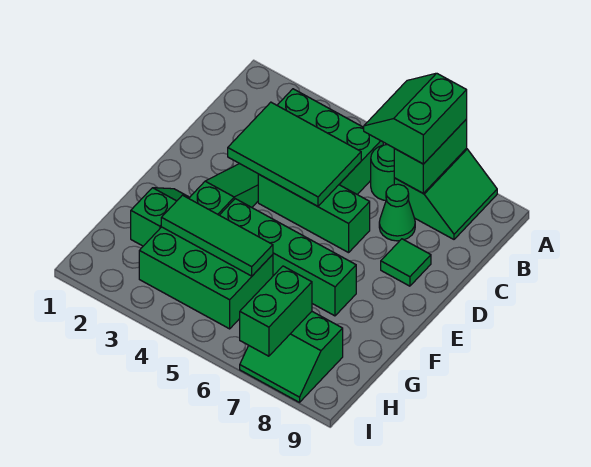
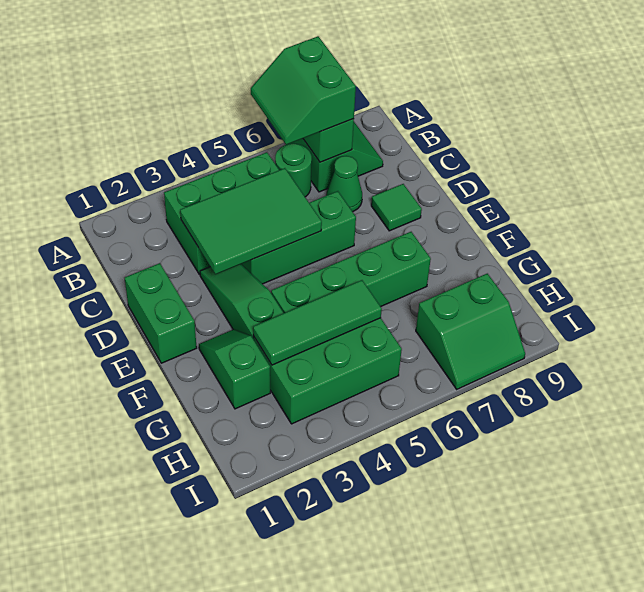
green 1x2 brick [240,266,312,356] -> green 1x2 brick moved to [125,263,197,363]

